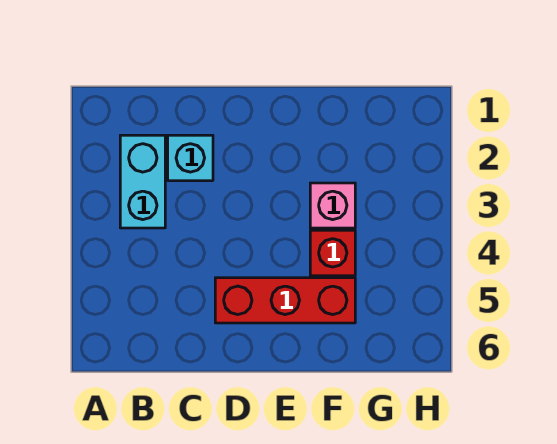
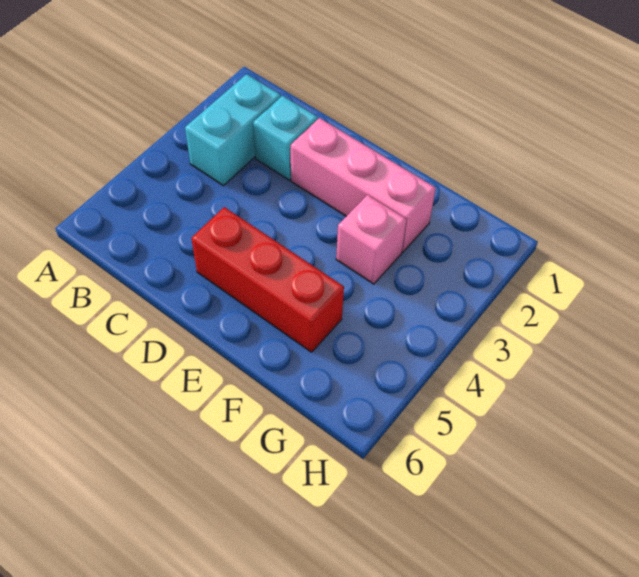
none -> pink 1x3 brick [291,118,436,252]
red 1x1 brick [310,230,355,276] -> none

